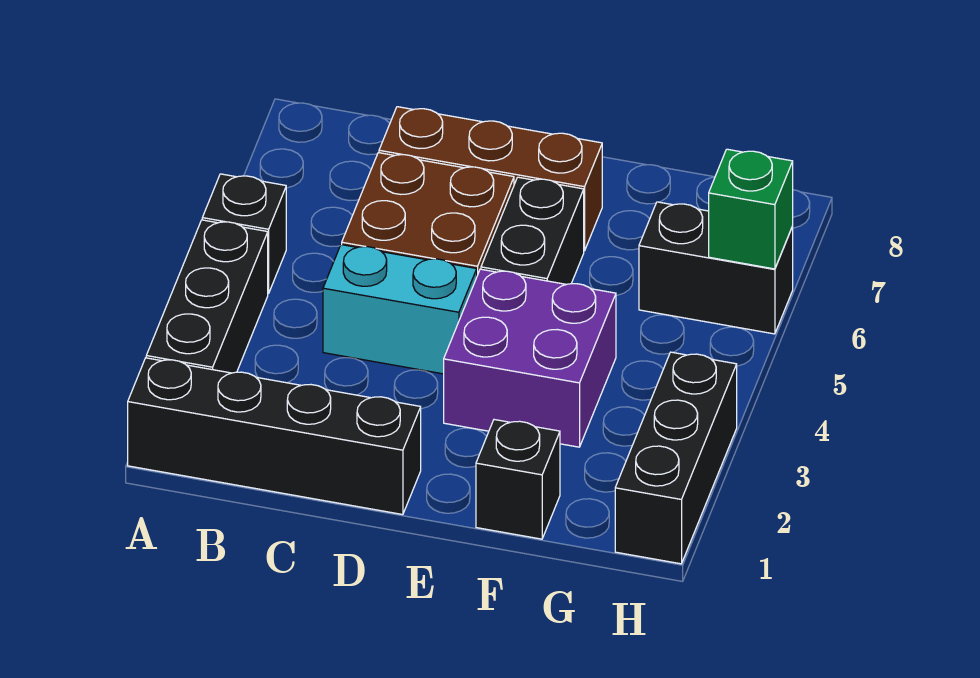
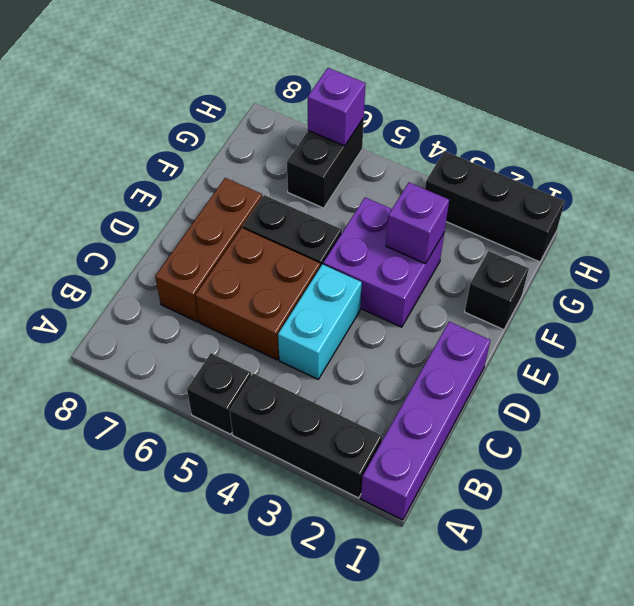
black 1x4 brick [128,358,421,515] -> purple 1x4 brick [361,322,490,520]
none -> purple 1x1 brick [386,183,449,264]
green 1x1 brick [709,149,793,269] -> purple 1x1 brick [308,68,365,146]

